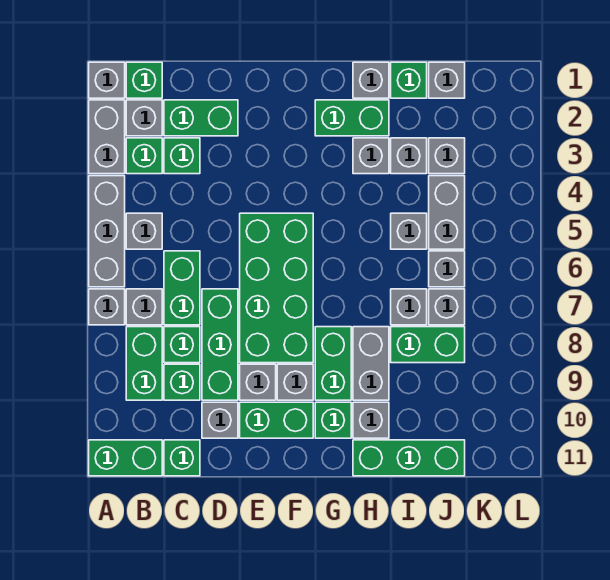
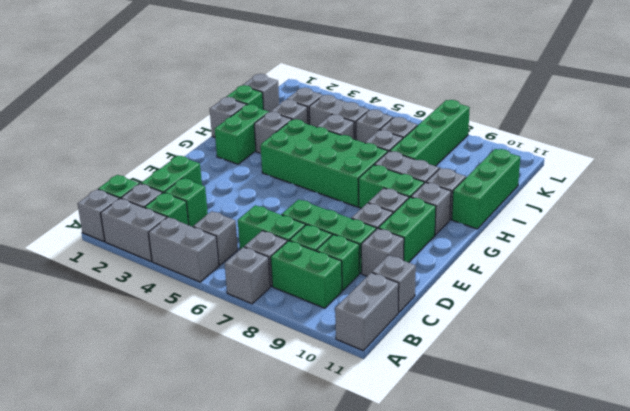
grey 1x3 brick [89,176,125,287] -> grey 1x2 brick [148,217,219,282]
green 1x2 brick [89,440,162,476] -> grey 1x2 brick [335,273,399,351]
green 1x1 brick [164,440,200,476] -> grey 1x1 brick [372,255,416,313]
green 2x4 brick [240,213,313,363] -> green 2x4 brick moved to [261,119,388,207]
green 1x1 brick [315,402,351,438] -> grey 1x1 brick [411,182,451,235]
green 1x2 brick [391,327,465,363] -> green 1x4 brick [390,100,470,166]

